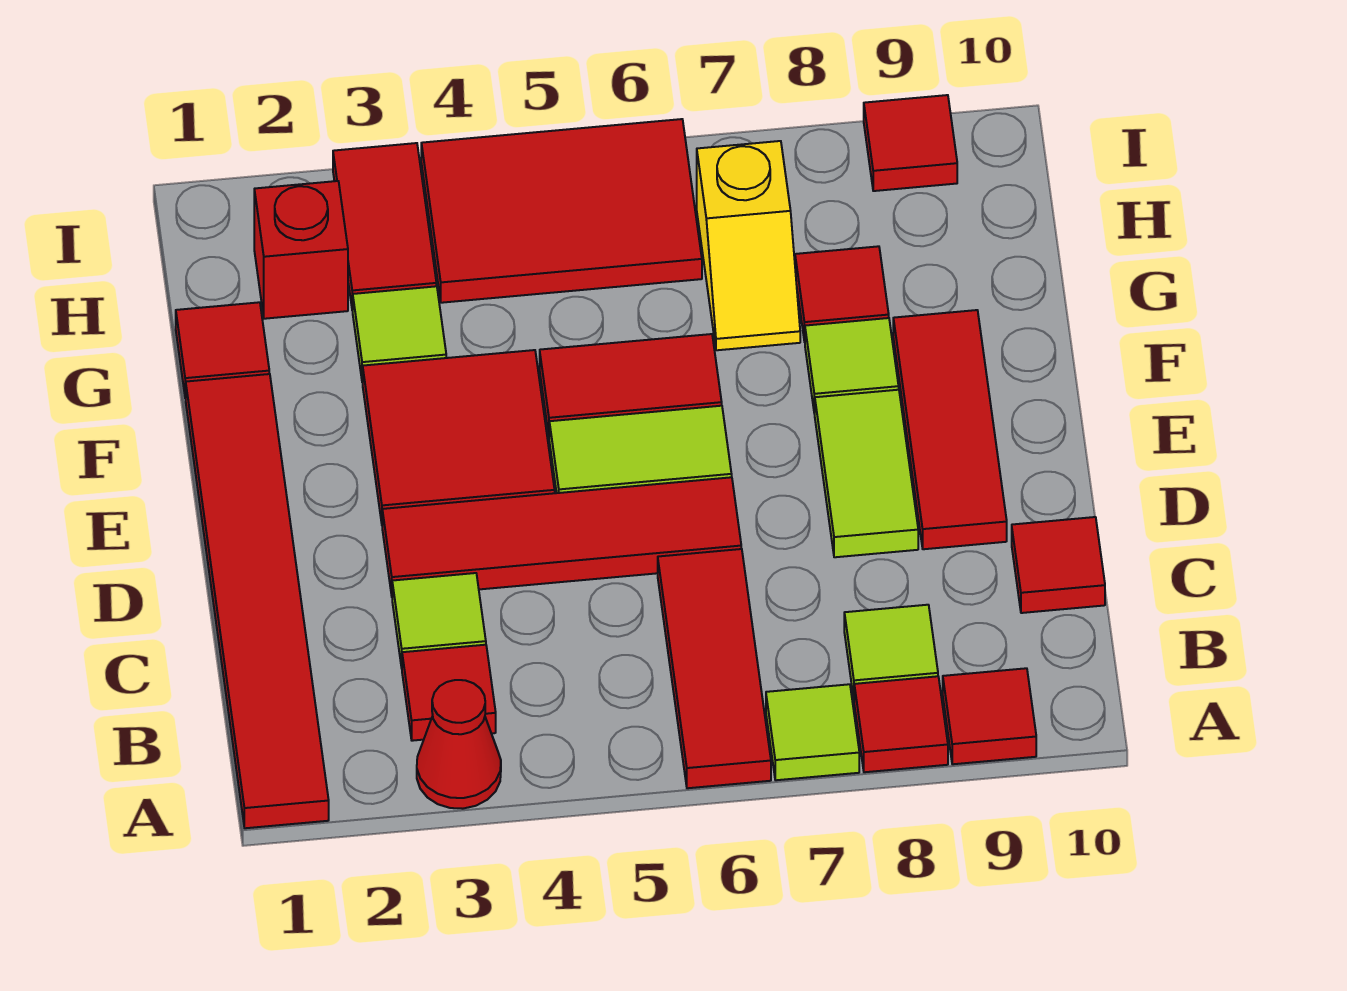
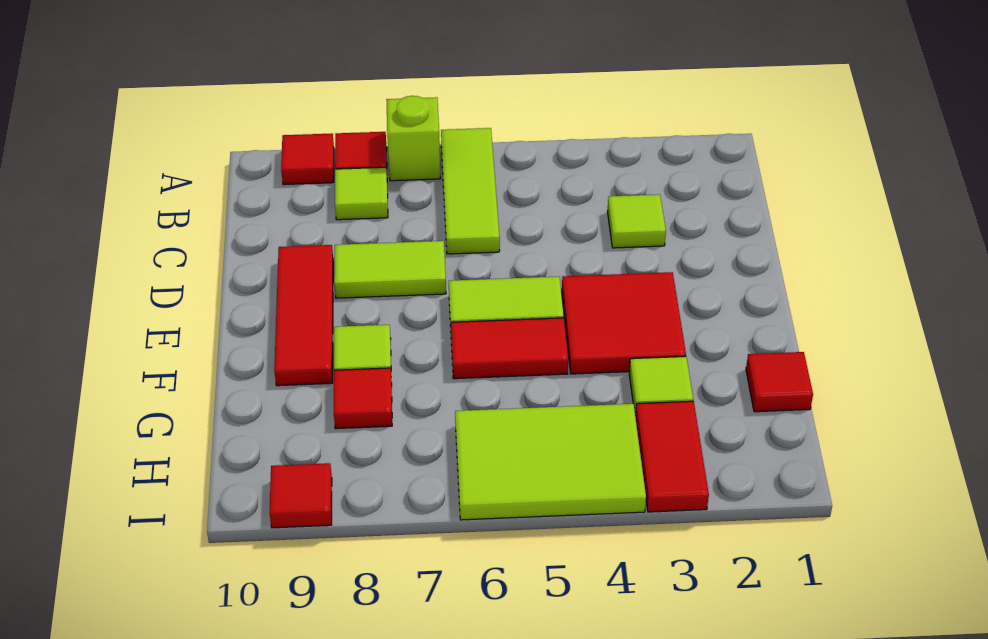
red 1x6 tile [186,374,329,828] -> none
red 1x1 cone [417,680,501,809] -> none
red 1x3 tile [658,549,771,788] -> lime 1x3 tile [441,128,500,254]
lime 1x1 tile [766,684,859,780] -> lime 1x1 brick [386,96,441,181]
red 1x1 tile [402,645,496,741] -> none
red 1x1 tile [1012,517,1105,613] -> none
red 1x4 tile [382,477,741,595] -> none
lime 1x2 tile [815,390,918,557] -> lime 1x2 tile turned to [334,241,446,298]
yellow 1x2 slope [697,141,800,350] -> none
red 1x1 brick [254,181,348,319] -> none
red 2x3 tile [421,119,702,303] -> lime 2x3 tile [455,404,646,520]

